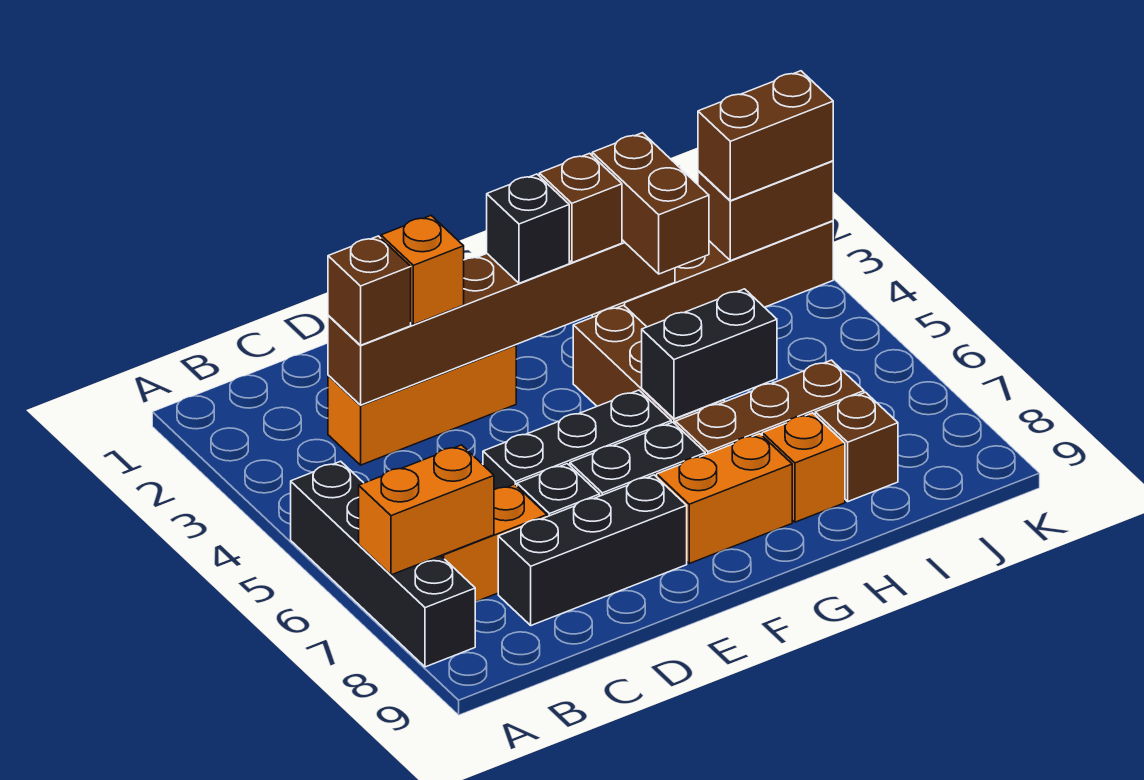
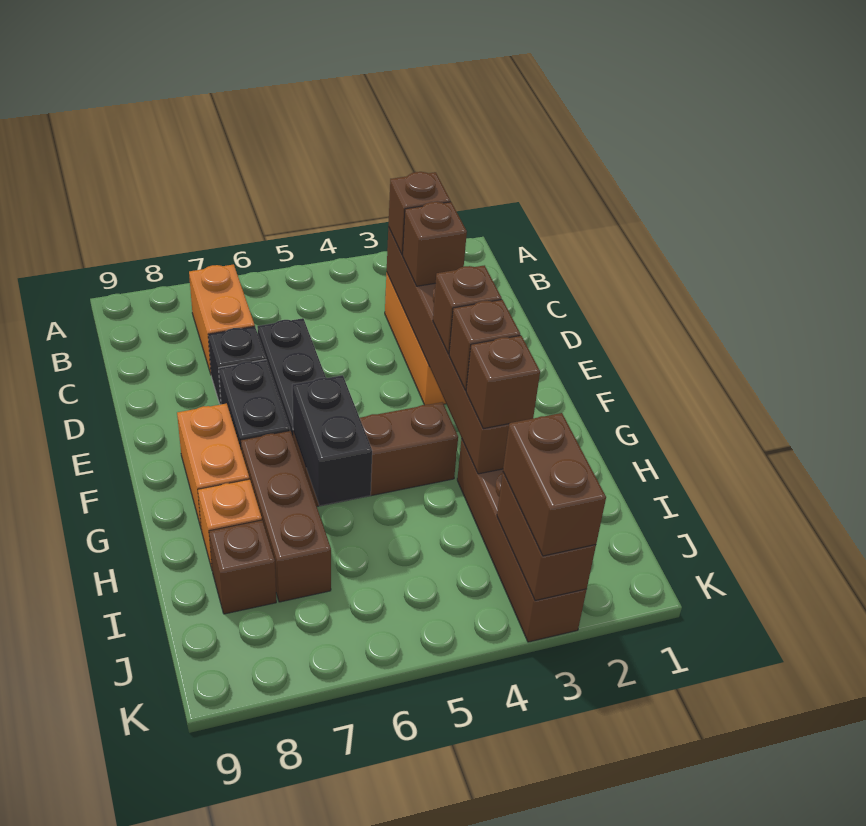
black 1x4 brick [291,461,475,667] -> none
orange 1x2 brick [359,445,494,575] -> none
black 1x3 brick [498,475,687,625] -> none
orange 1x1 brick [381,216,464,325] -> brown 1x1 brick [403,202,467,286]
black 1x1 brick [487,174,569,283] -> brown 1x1 brick [433,265,502,354]
brown 1x2 brick [592,133,709,274] -> brown 1x1 brick [466,335,540,429]

